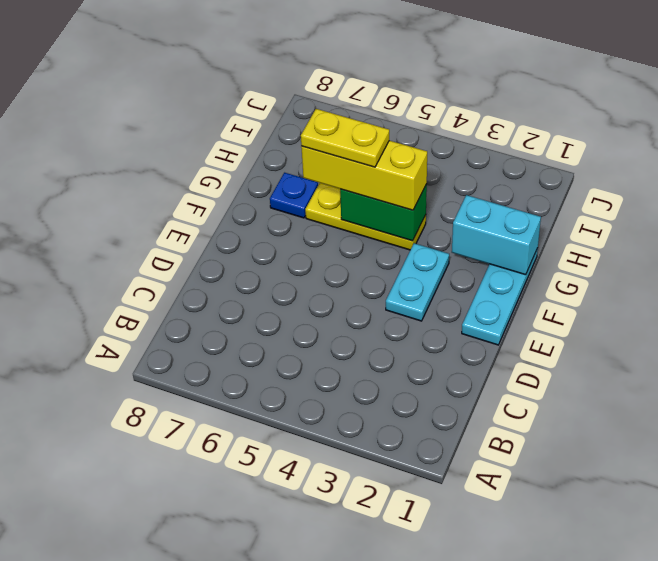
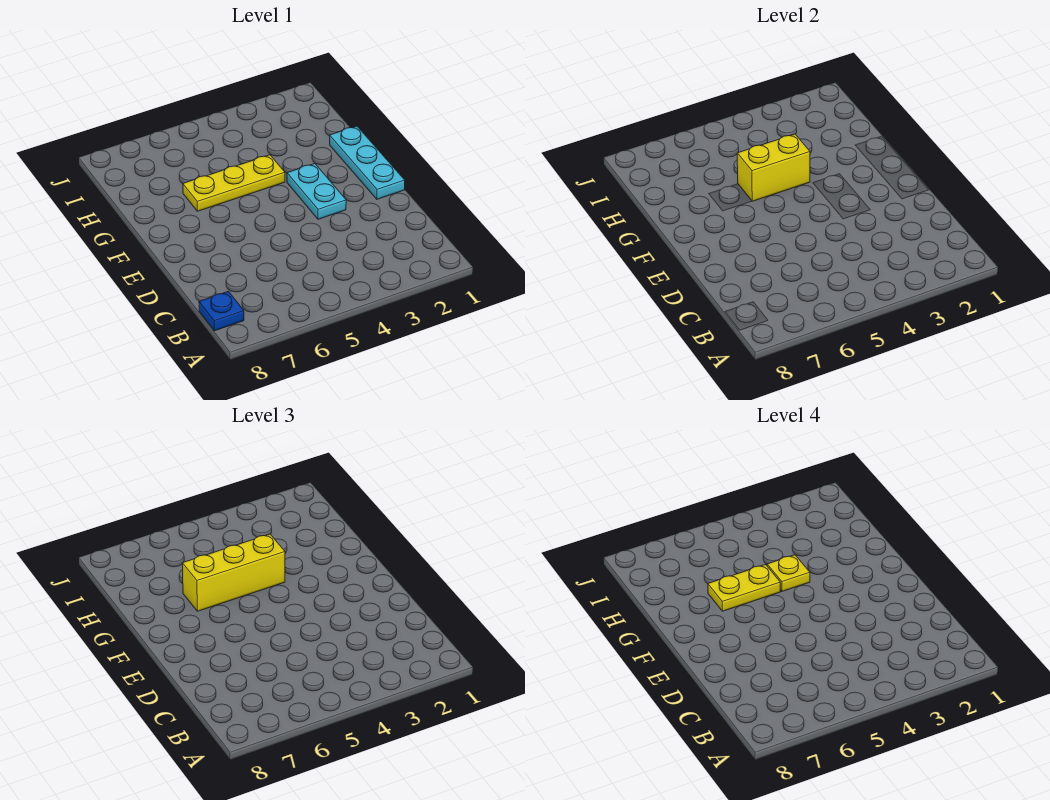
cyan 1x2 brick [452,195,541,275] -> none
green 1x2 brick [340,184,427,241] -> yellow 1x2 brick [737,134,810,201]
none -> yellow 1x1 plate [767,555,810,591]
blue 1x1 plate [270,173,318,218] -> blue 1x1 plate moved to [199,291,244,331]

